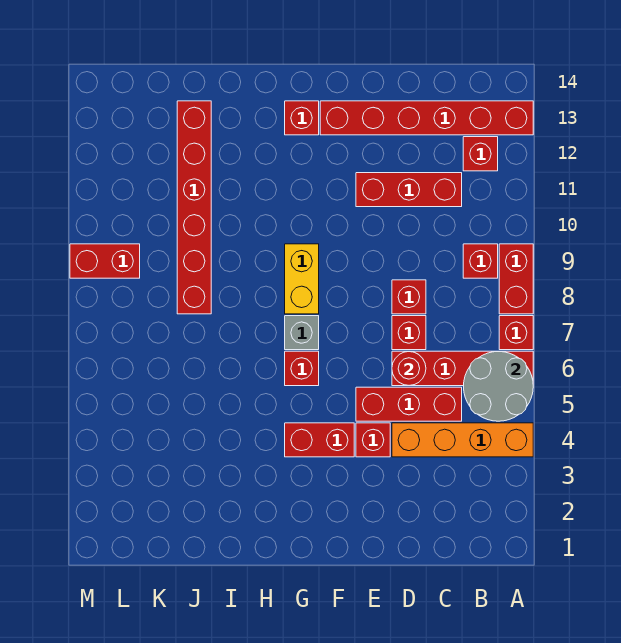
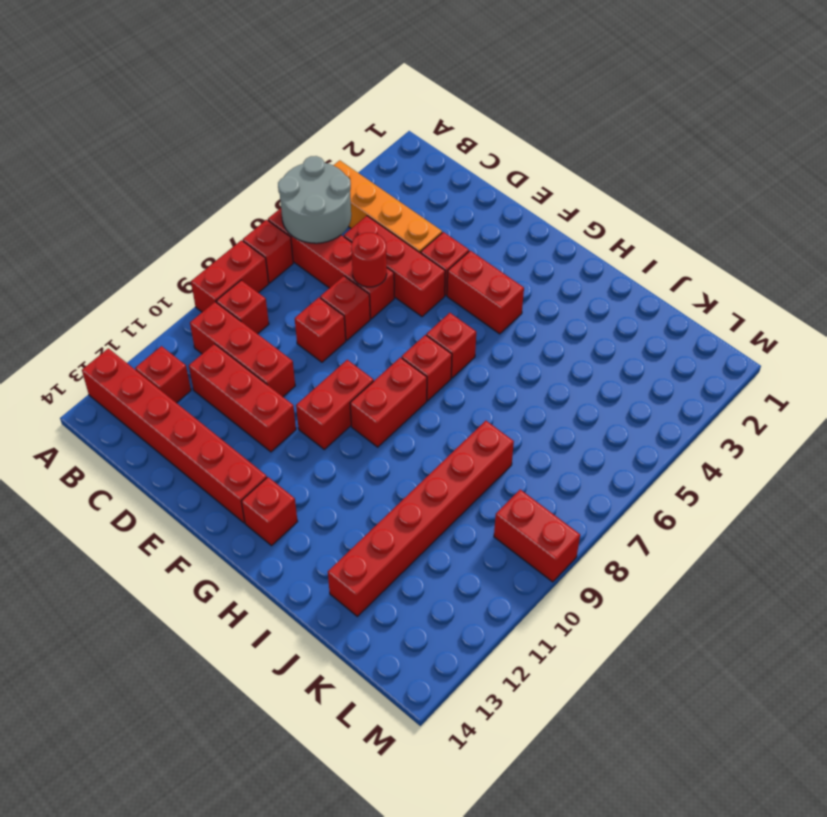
none -> red 1x3 brick [190,302,295,397]
none -> red 1x2 brick [296,360,374,449]
grey 1x1 brick [285,316,319,350] -> red 1x1 brick [402,335,452,401]
yellow 1x2 brick [285,244,319,314] -> red 1x2 brick [350,357,427,447]

